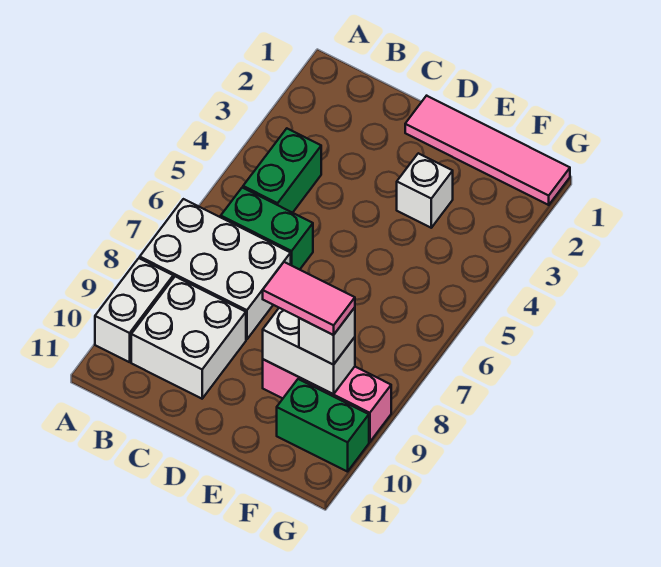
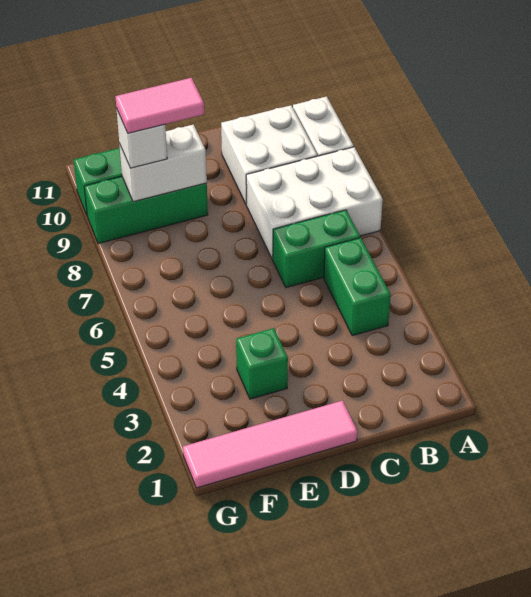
white 1x1 brick [397,153,453,228] -> green 1x1 brick [236,328,288,399]
pink 1x3 brick [263,359,391,442] -> green 1x3 brick [84,177,208,244]

